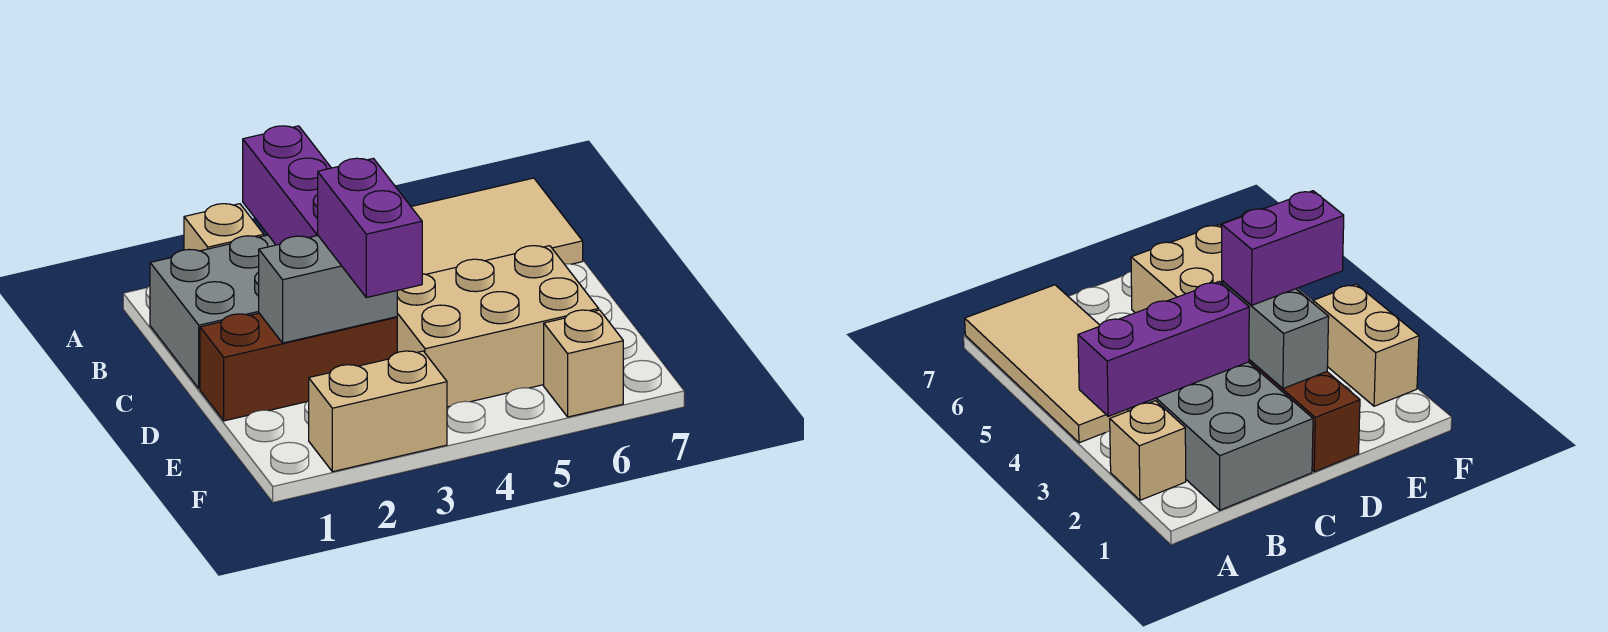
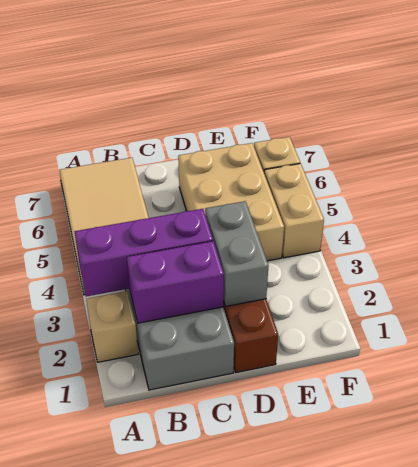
purple 1x2 brick [318,158,422,298] -> purple 1x2 brick moved to [127,241,224,323]
tan 1x2 brick [309,351,447,472] -> tan 1x2 brick moved to [264,163,324,258]

